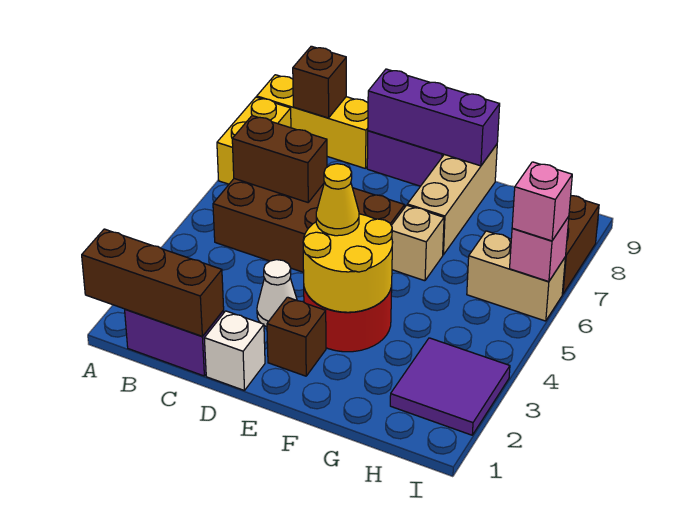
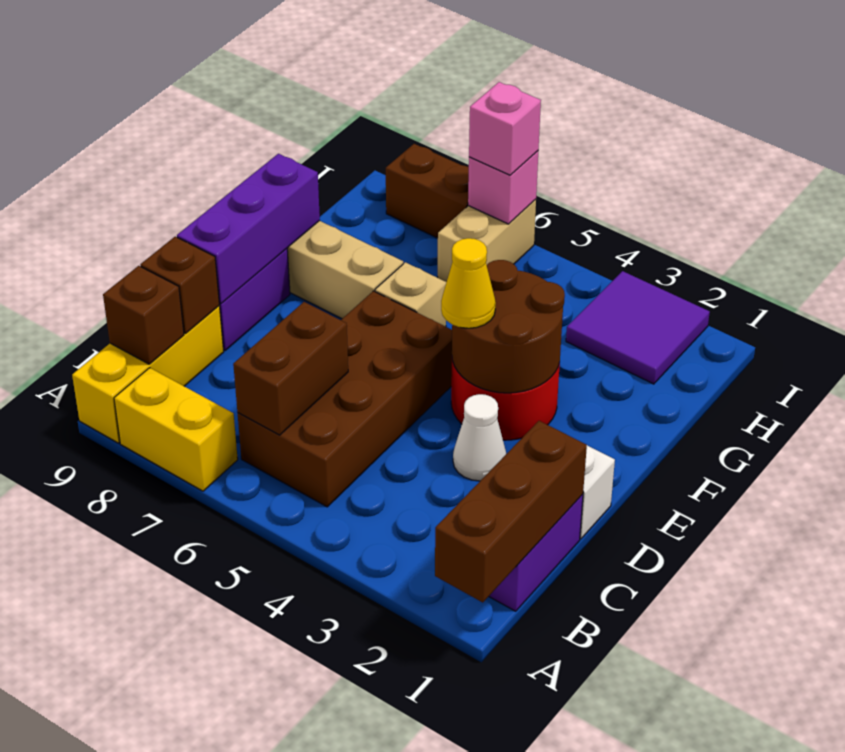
brown 1x1 brick [267,297,326,376] -> brown 1x1 brick moved to [141,237,219,333]
yellow 2x2 round brick [303,214,393,312] -> brown 2x2 round brick [452,260,565,393]

